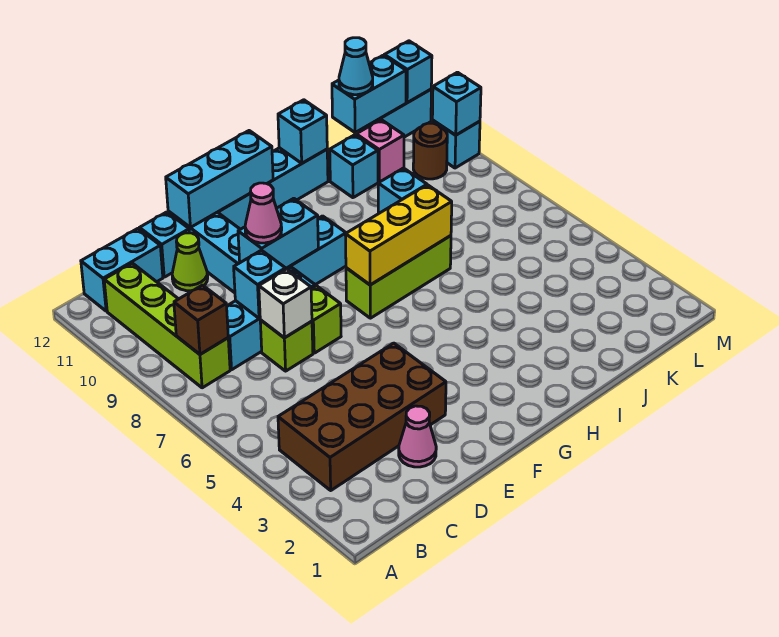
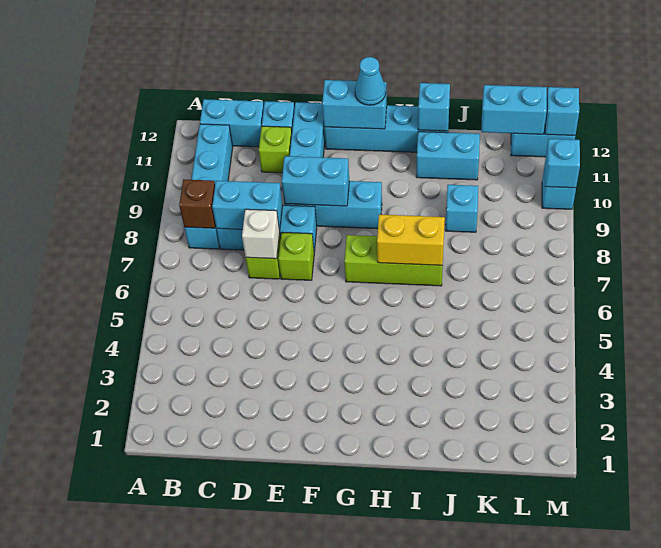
brown 2x4 brick [278,343,446,490] -> none
lime 1x4 brick [104,263,230,388] -> cyan 1x4 brick [184,124,233,249]
pink 1x1 cone [399,406,436,467] -> none
cyan 1x1 brick [234,250,286,318] -> cyan 1x2 brick [212,181,283,231]
lime 1x1 cone [172,233,208,291] -> lime 1x1 brick [259,126,292,173]
pink 1x1 cone [245,183,282,243] -> none
cyan 1x3 brick [166,131,273,227] -> cyan 1x2 brick [322,80,387,129]
yellow 1x3 brick [345,185,452,285] -> yellow 1x2 brick [377,215,445,265]
cyan 1x1 brick [330,135,378,198] -> cyan 1x2 brick [416,132,480,180]
pink 1x1 brick [356,120,404,182] -> none
cyan 1x1 cone [339,38,373,95] -> cyan 1x1 cone moved to [355,57,386,105]
brown 1x1 round brick [413,123,447,179] -> none

